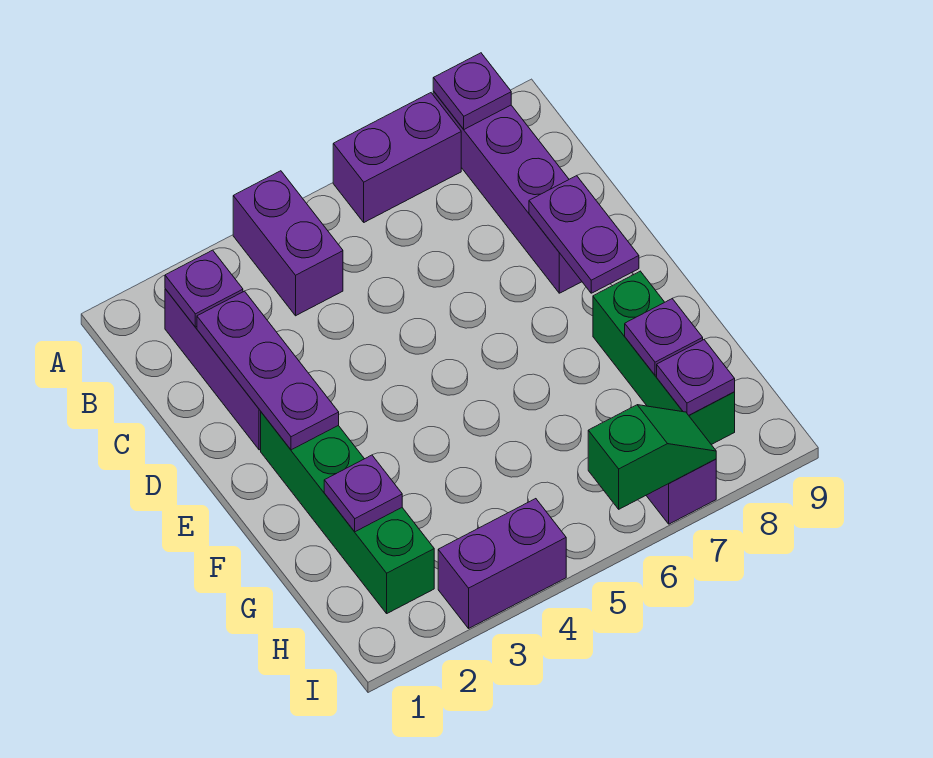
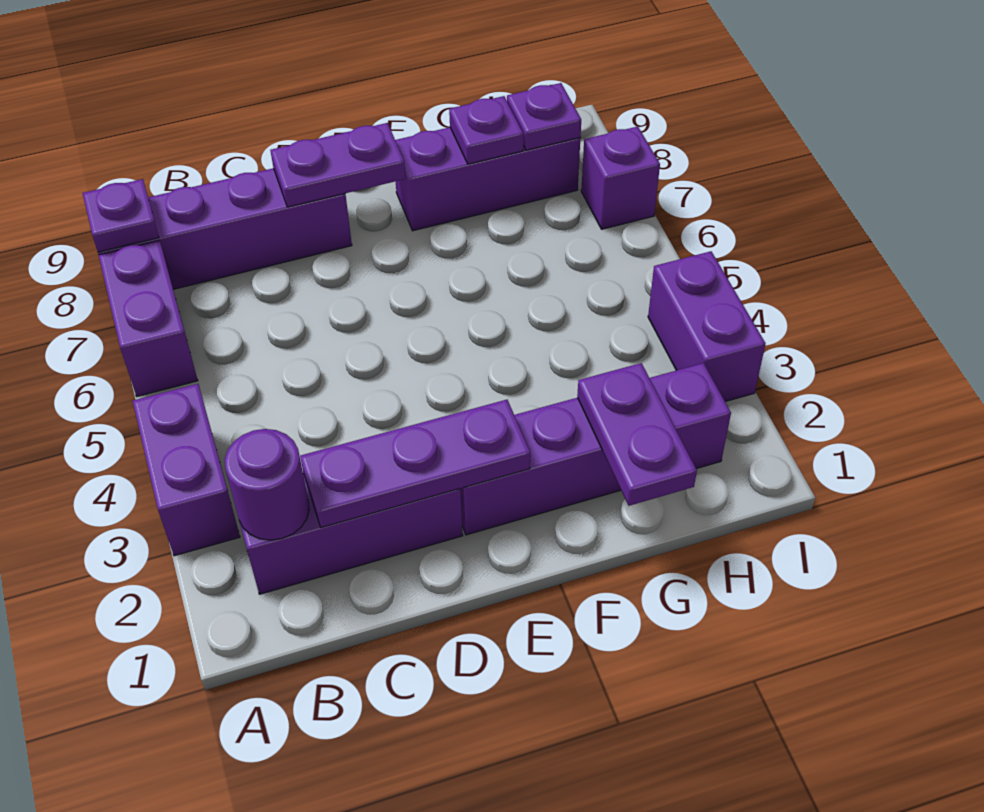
purple 1x2 brick [233,171,343,316] -> purple 1x2 brick turned to [133,384,240,556]
purple 1x1 plate [165,250,243,327] -> purple 1x1 round brick [225,429,309,540]
green 1x4 brick [261,412,434,613] -> purple 1x4 brick [460,363,731,535]
green 1x3 brick [593,271,735,445] -> purple 1x3 brick [395,127,580,231]
purple 1x1 plate [324,455,402,532] -> purple 1x2 plate [577,363,697,506]
green 1x2 slope [588,405,716,509] -> none

